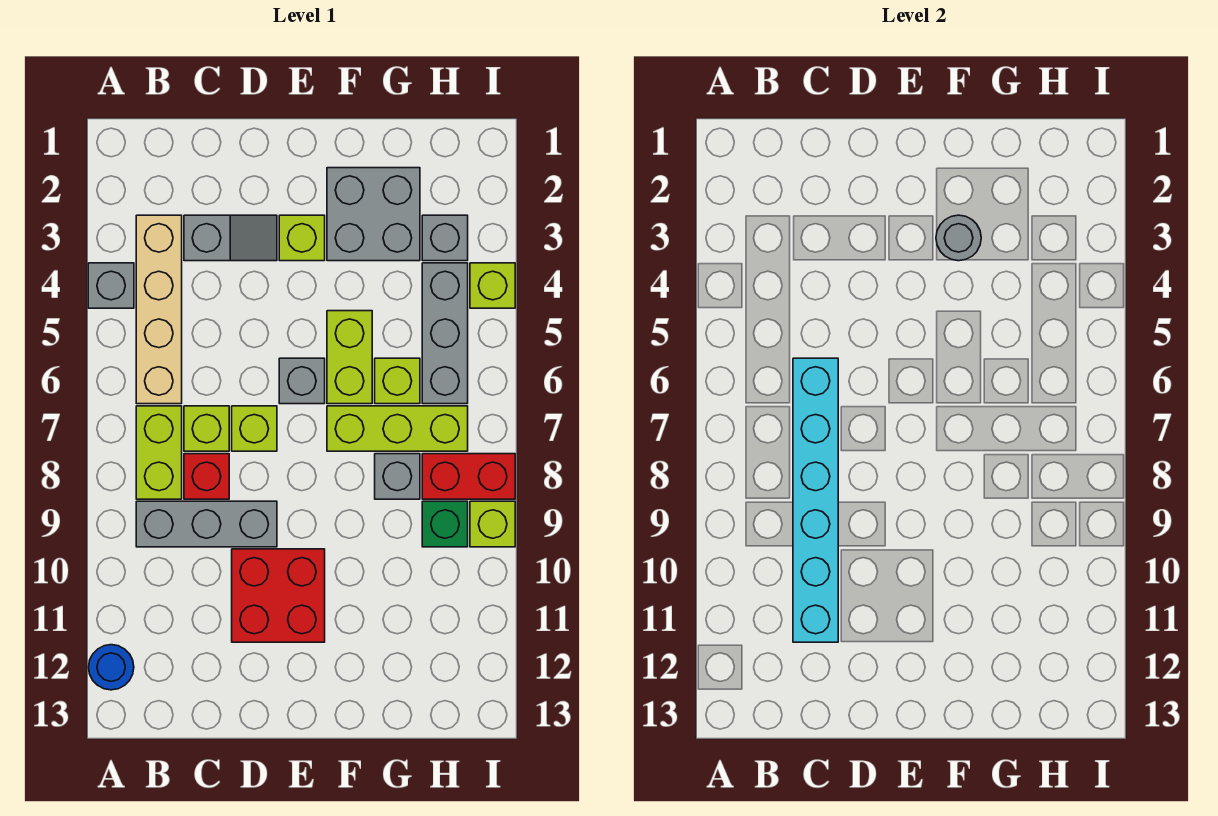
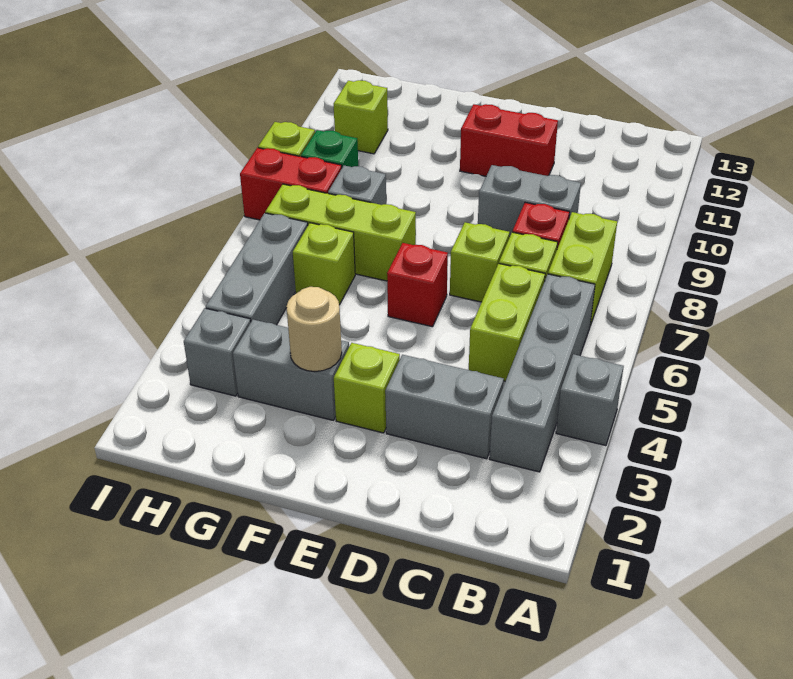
blue 1x1 round brick [89,645,134,690] -> none
tan 1x4 brick [136,215,182,404] -> grey 1x4 brick [489,274,595,472]
grey 1x3 brick [136,501,277,547] -> grey 1x2 brick [478,165,581,237]
grey 1x2 slope [184,215,277,261] -> grey 1x2 brick [385,355,504,459]
cyan 1x6 brick [793,358,838,642] -> none
red 2x2 brick [232,549,325,642] -> red 1x2 brick [460,104,558,176]
grey 1x1 brick [279,358,325,404] -> red 1x1 brick [387,243,448,327]
grey 2x2 brick [327,168,420,261] -> grey 1x2 brick [233,320,349,421]
grey 1x1 round brick [936,215,981,261] -> tan 1x1 round brick [286,287,342,372]
lime 1x2 brick [327,311,372,404] -> lime 1x2 brick moved to [469,264,545,381]
lime 1x1 brick [470,263,515,308] -> lime 1x1 brick moved to [334,80,388,154]

